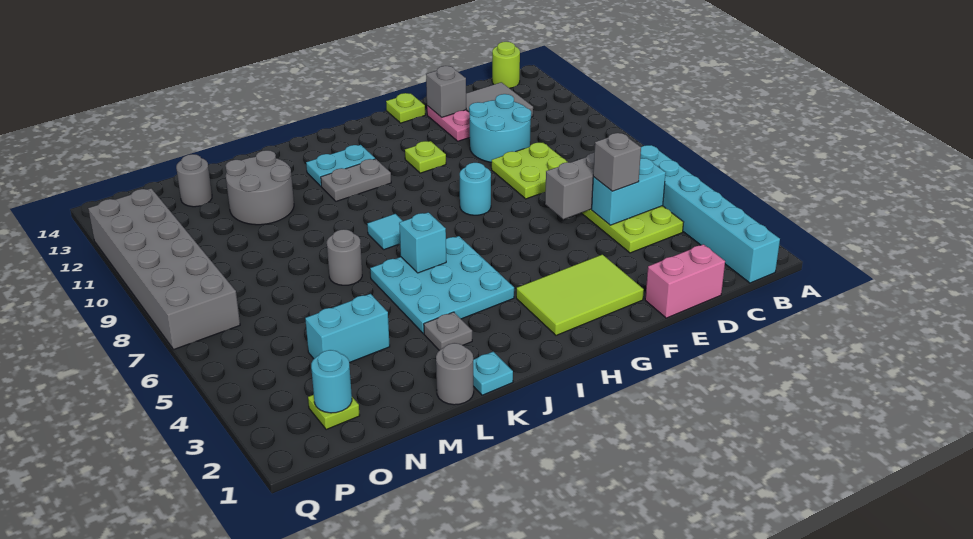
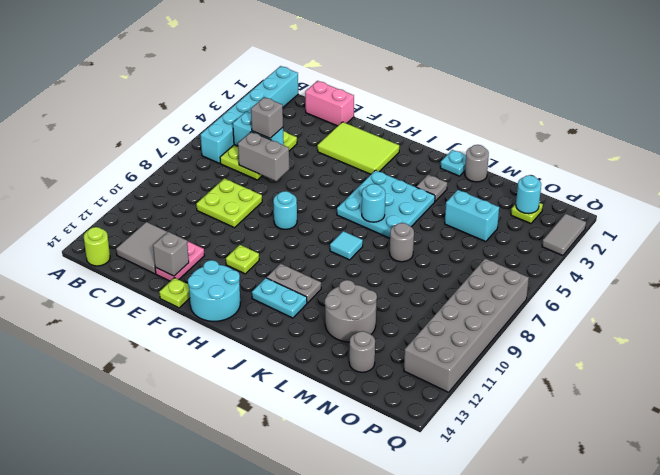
cyan 2x2 round brick [469,94,531,162] -> cyan 2x2 round brick moved to [188,260,240,321]
cyan 1x1 brick [399,212,446,273] -> cyan 1x1 round brick [362,184,385,222]
none -> grey 1x2 tile [542,214,586,256]

